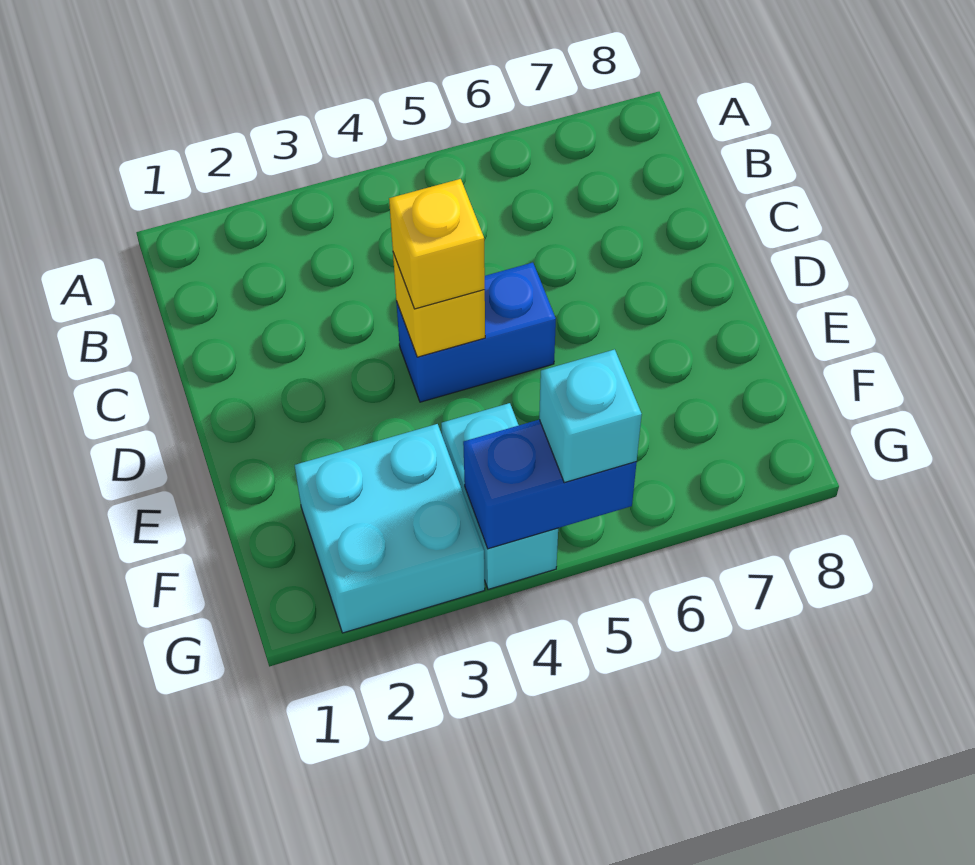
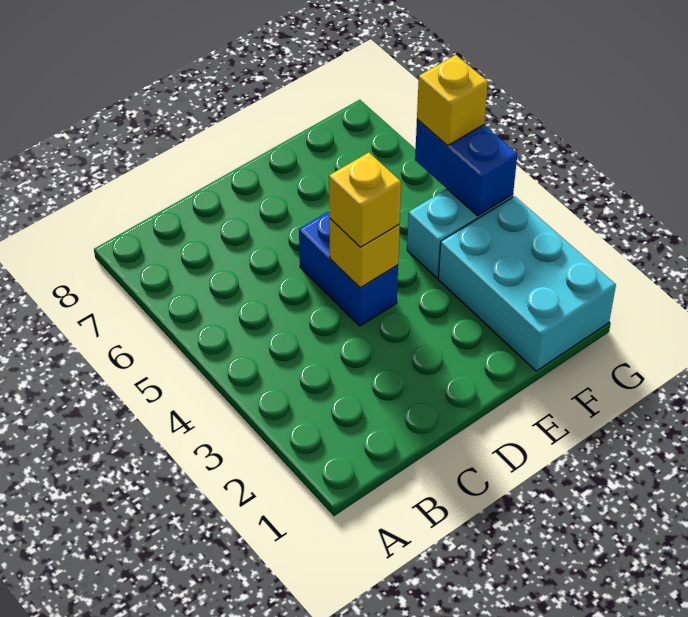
cyan 2x2 brick [295,424,485,633] -> cyan 2x3 brick [438,196,616,371]
cyan 1x1 brick [539,349,642,483] -> yellow 1x1 brick [417,55,488,146]

